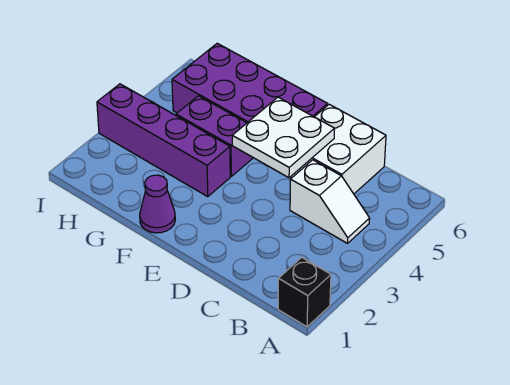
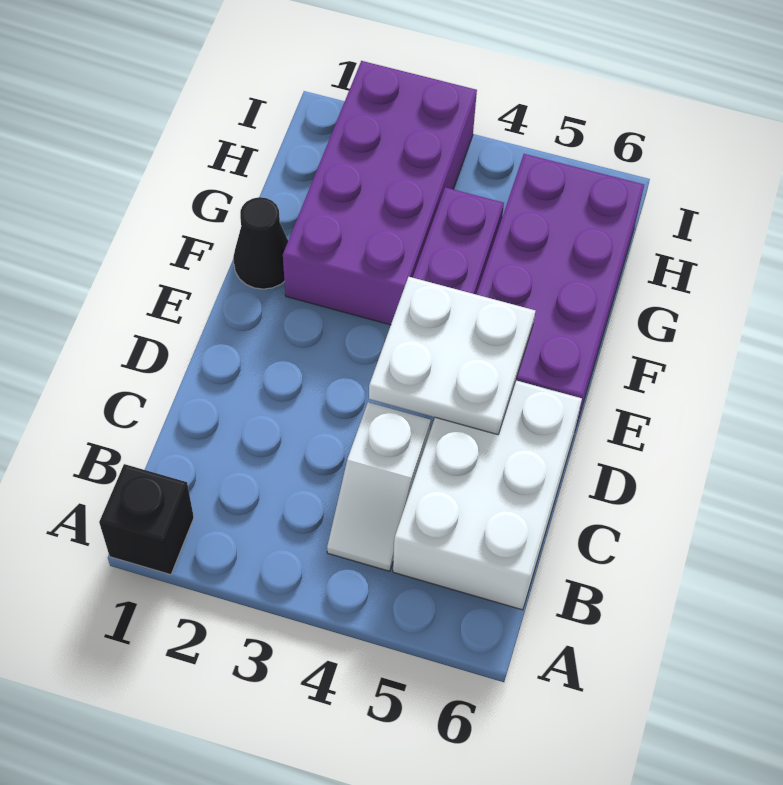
white 2x2 brick [291,104,386,194] -> white 2x3 brick [393,381,582,610]
purple 1x1 cone [140,175,175,233] -> black 1x1 cone [233,197,288,289]
purple 1x4 brick [97,84,230,196] -> purple 2x4 brick [283,61,477,325]

